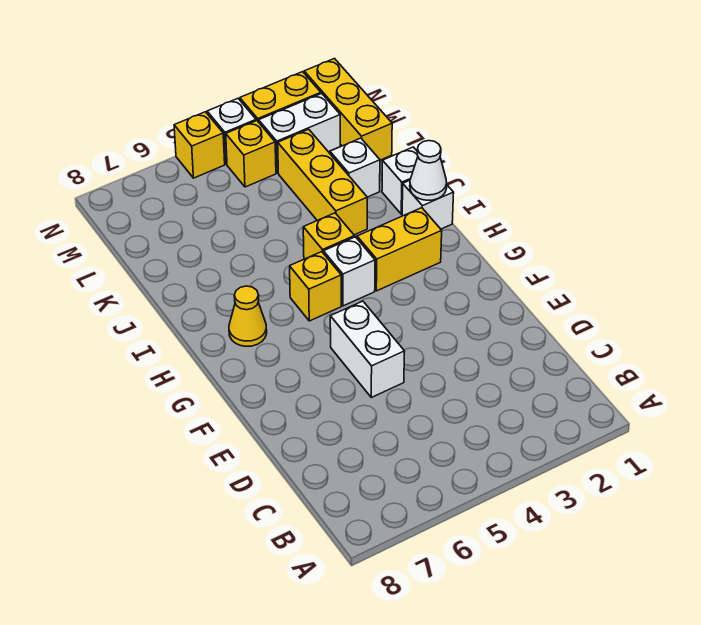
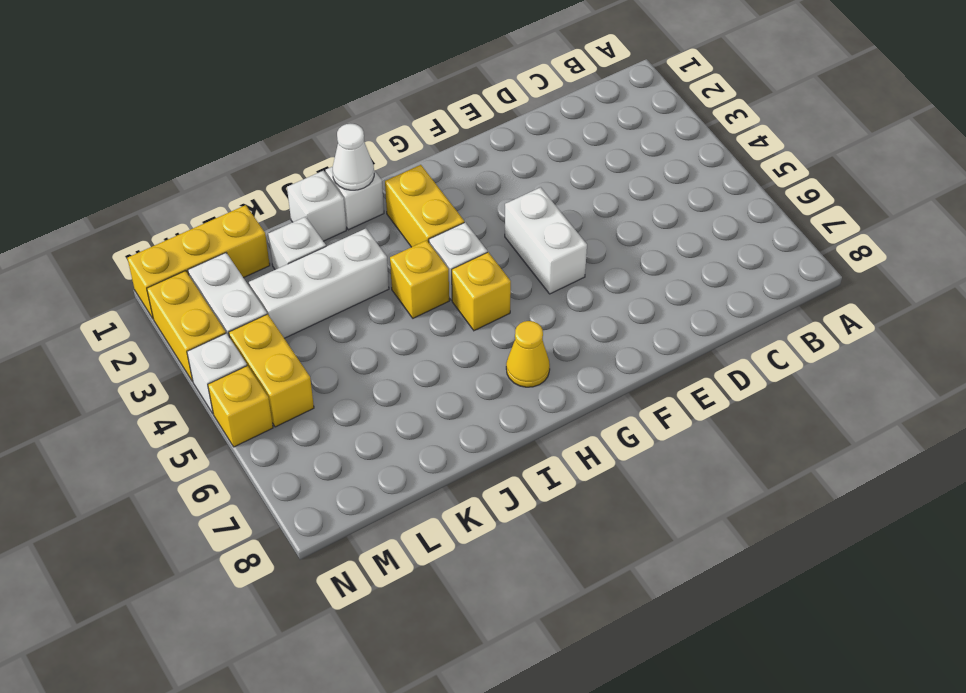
white 1x2 brick [330,301,405,397] -> white 1x2 brick turned to [505,187,587,294]
yellow 1x3 brick [278,129,367,235] -> white 1x3 brick [249,229,389,338]
yellow 1x1 brick [226,121,276,187] -> yellow 1x2 brick [229,314,314,427]

